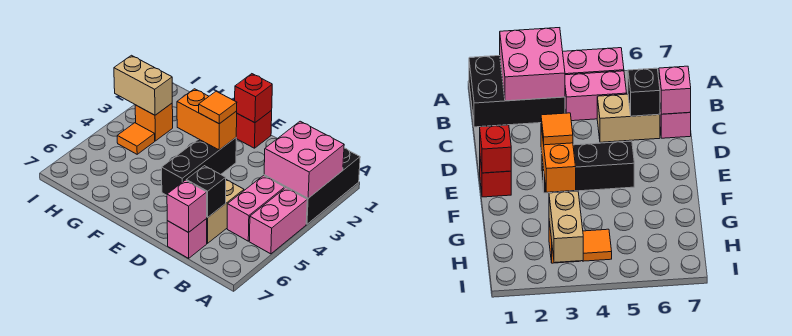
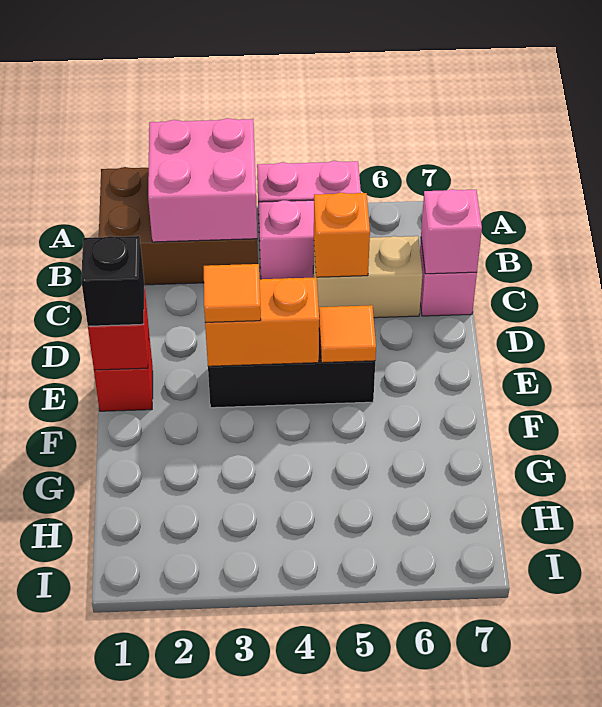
black 2x3 brick [264,148,360,224] -> brown 2x3 brick [99,167,258,285]
black 1x1 brick [186,166,226,218] -> black 1x1 brick moved to [81,236,144,326]
orange 1x2 brick [177,89,237,150] -> orange 1x2 brick turned to [205,277,319,366]
orange 1x1 brick [135,104,173,141] -> orange 1x1 brick moved to [314,193,370,277]
tan 1x2 brick [114,55,172,115] -> none
orange 1x1 tile [117,123,155,154] -> orange 1x1 tile moved to [319,305,376,363]

